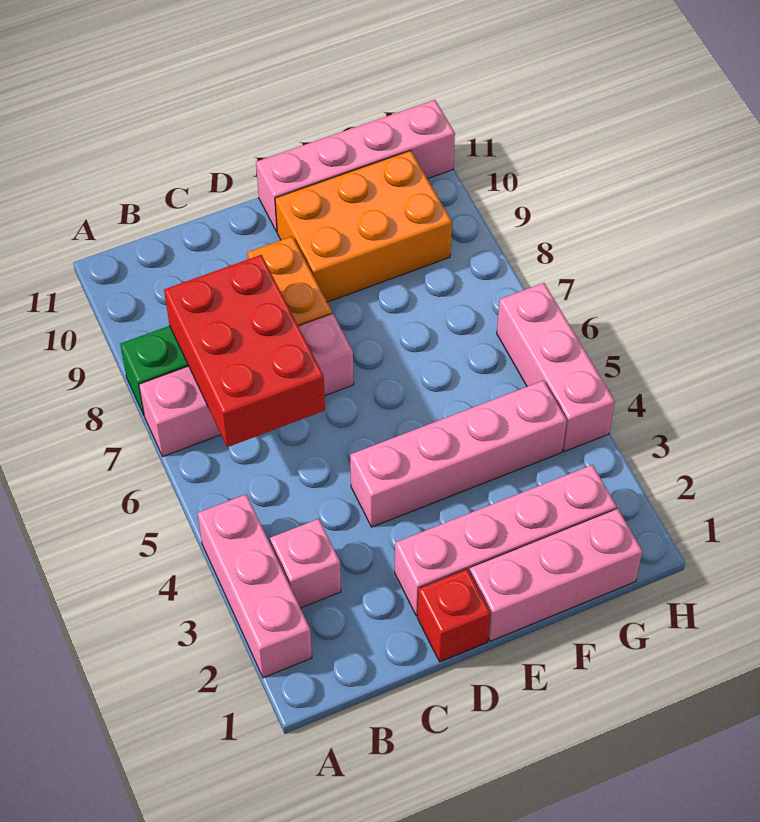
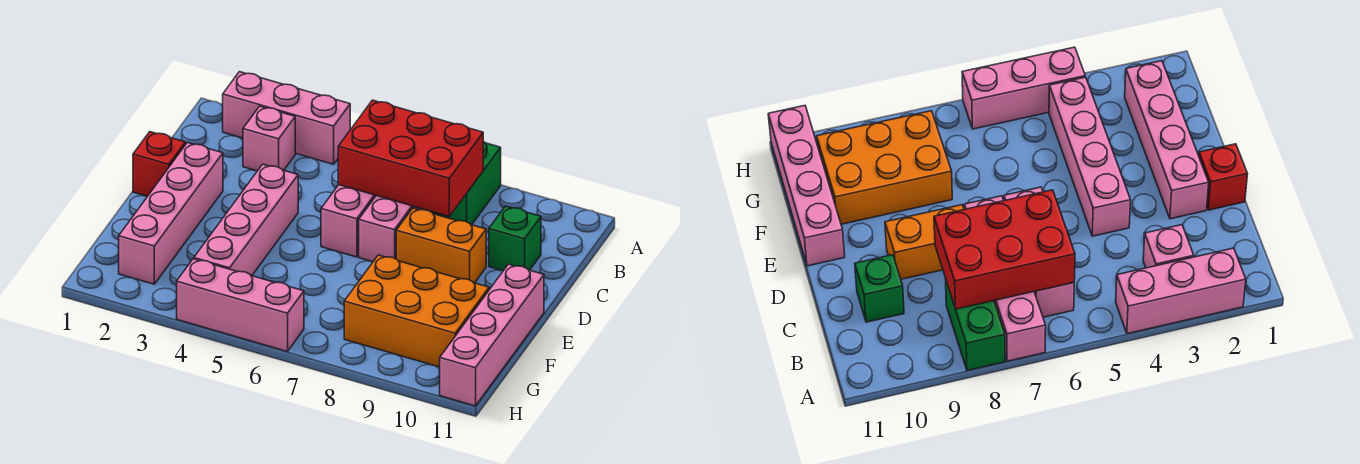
none -> green 1x1 brick [489,206,541,271]
pink 1x3 brick [469,509,643,641] -> pink 1x3 brick moved to [321,185,376,257]
orange 2x3 brick [275,151,452,302] -> orange 2x3 brick turned to [344,255,489,367]

